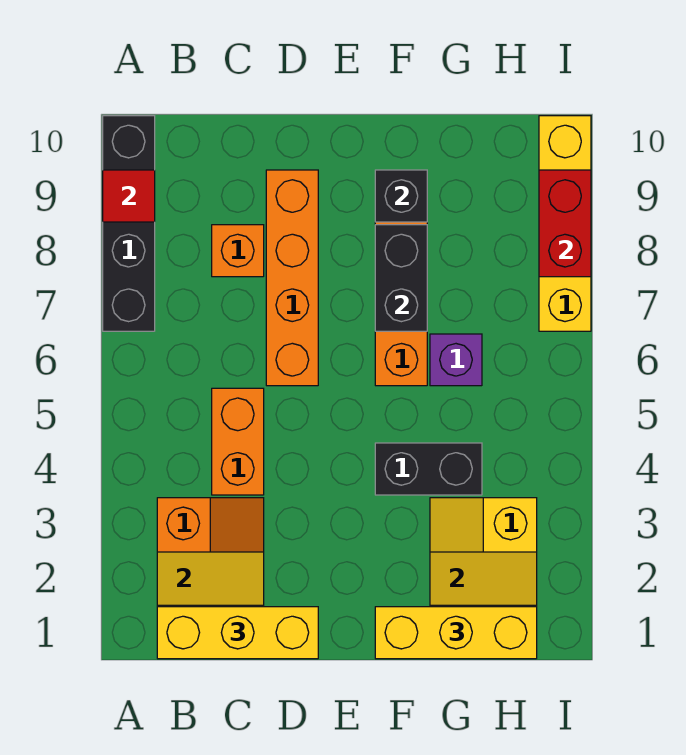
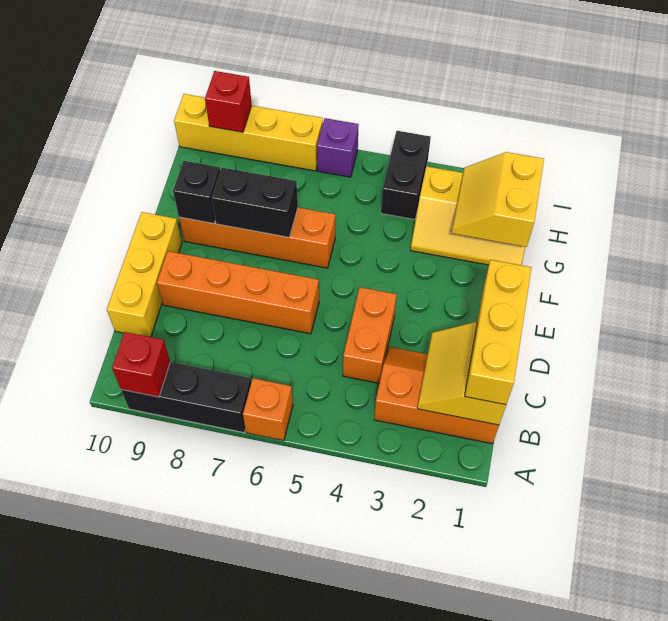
black 1x4 brick [103,116,155,331] -> black 1x3 brick [121,362,251,432]
red 1x1 tile [103,170,155,222] -> red 1x1 brick [112,332,170,397]
orange 1x2 brick [212,388,264,495] -> orange 1x2 brick turned to [343,287,397,383]
orange 1x1 brick [212,225,264,277] -> orange 1x1 brick moved to [243,378,293,441]
yellow 1x3 brick [375,607,537,659] -> yellow 1x3 brick moved to [107,212,182,337]
black 1x2 brick [375,443,482,495] -> black 1x2 brick moved to [381,131,431,220]
purple 1x1 brick [430,334,482,386] -> purple 1x1 brick moved to [317,118,359,177]
red 1x2 brick [539,170,591,277] -> red 1x1 brick [205,71,252,132]

